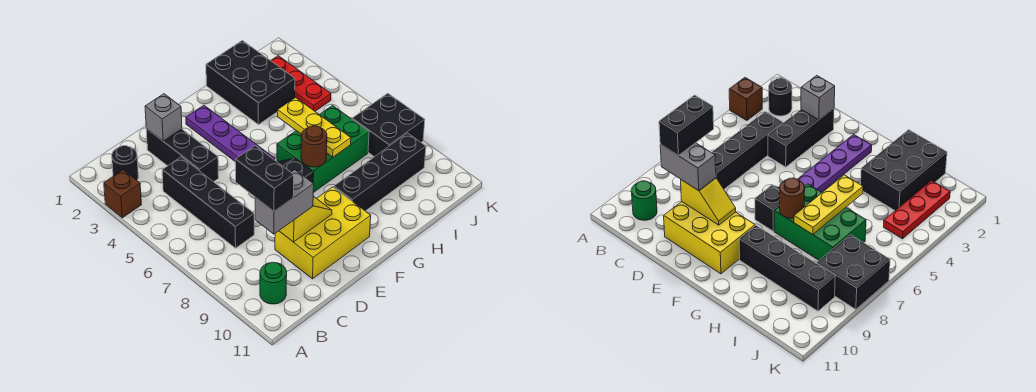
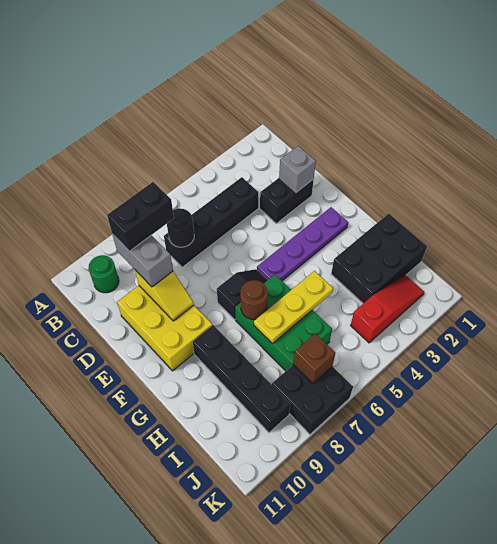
brown 1x1 brick [104,170,141,218] -> brown 1x1 brick moved to [293,333,335,383]
black 1x1 round brick [112,146,138,180] -> black 1x1 round brick moved to [167,208,194,247]
black 1x3 brick [146,129,219,182] -> black 1x2 brick [260,178,314,223]
red 1x3 plate [271,56,331,111] -> red 1x3 slope [351,275,424,343]

